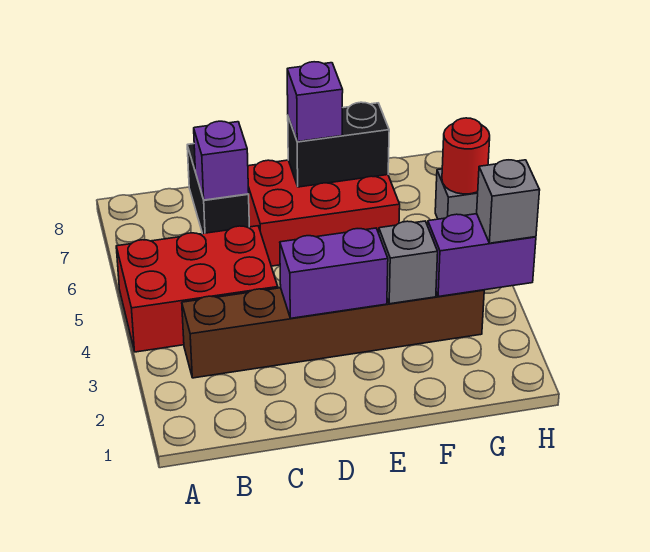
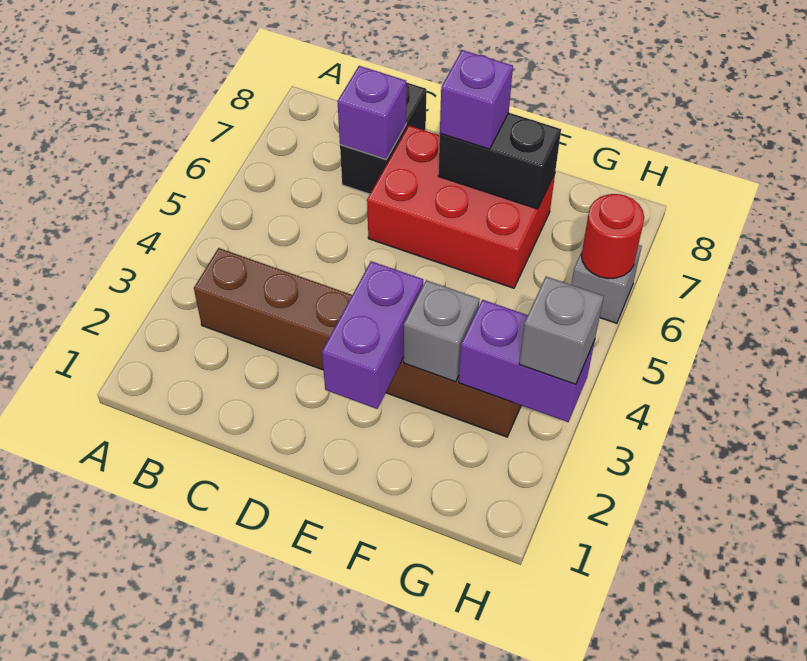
red 2x3 brick [116,226,278,352] -> none
purple 1x2 brick [280,228,388,318] -> purple 1x2 brick turned to [322,261,423,409]

